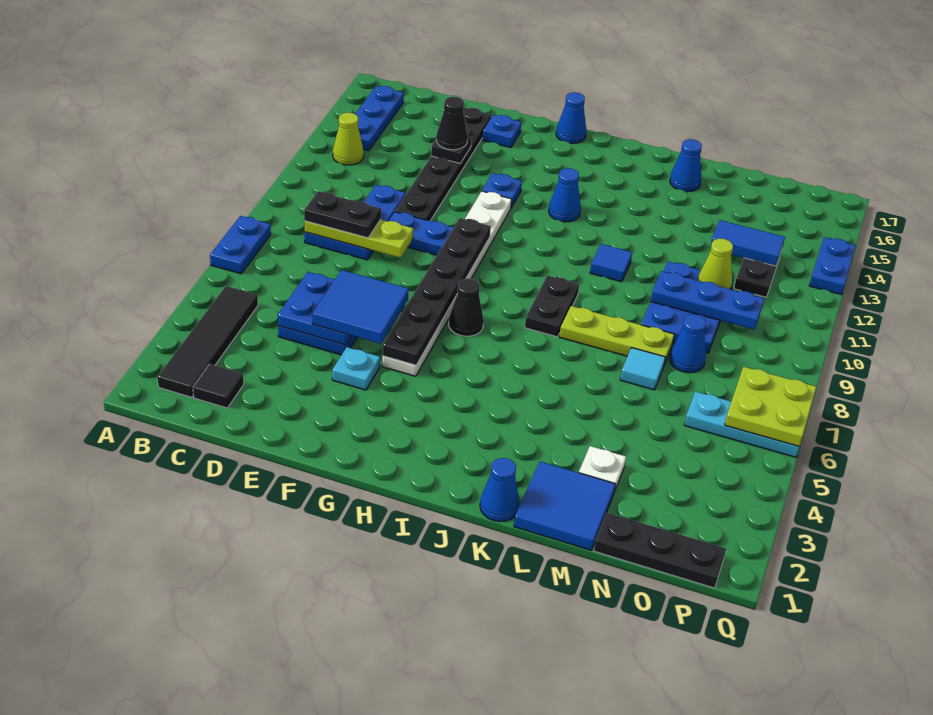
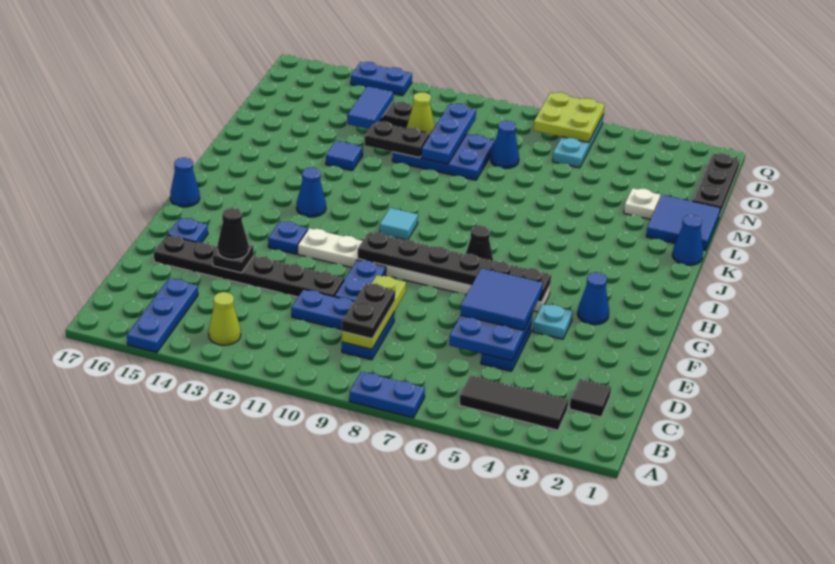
black 1x4 tile [158,286,258,397] -> black 1x3 tile [460,375,568,430]
blue 1x3 plate [355,86,404,151] -> blue 1x3 plate turned to [127,278,198,353]
black 1x2 plate [525,275,579,337] -> black 1x2 plate moved to [365,121,429,158]
lime 1x3 plate [559,306,674,365] -> none
blue 1x1 tile [590,244,632,282] -> blue 1x1 tile moved to [326,140,363,171]
blue 1x1 cone [670,139,702,192] -> blue 1x1 cone moved to [577,272,609,325]
cyan 1x1 tile [620,348,666,390] -> cyan 1x1 tile moved to [380,208,418,240]

